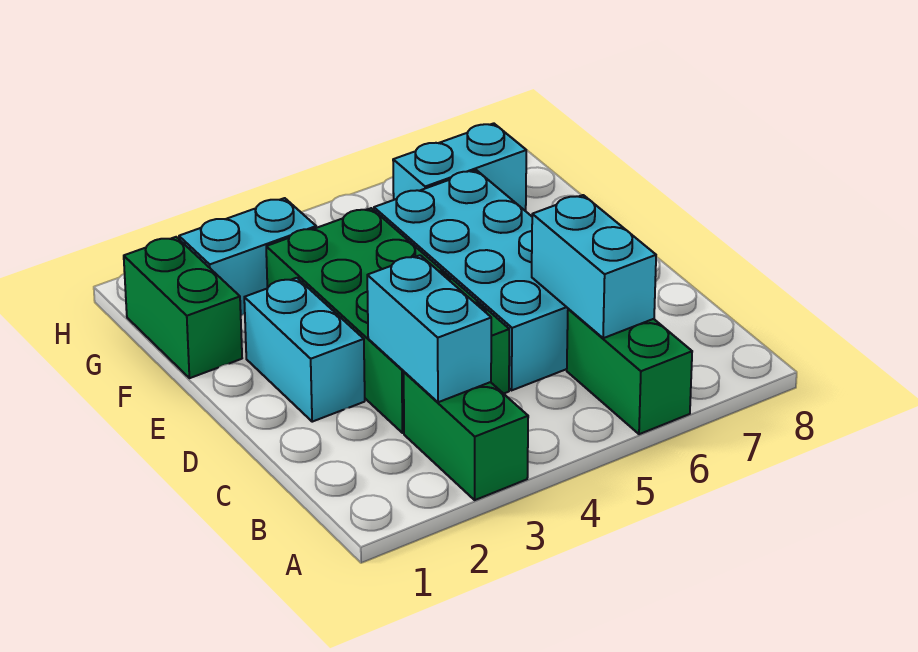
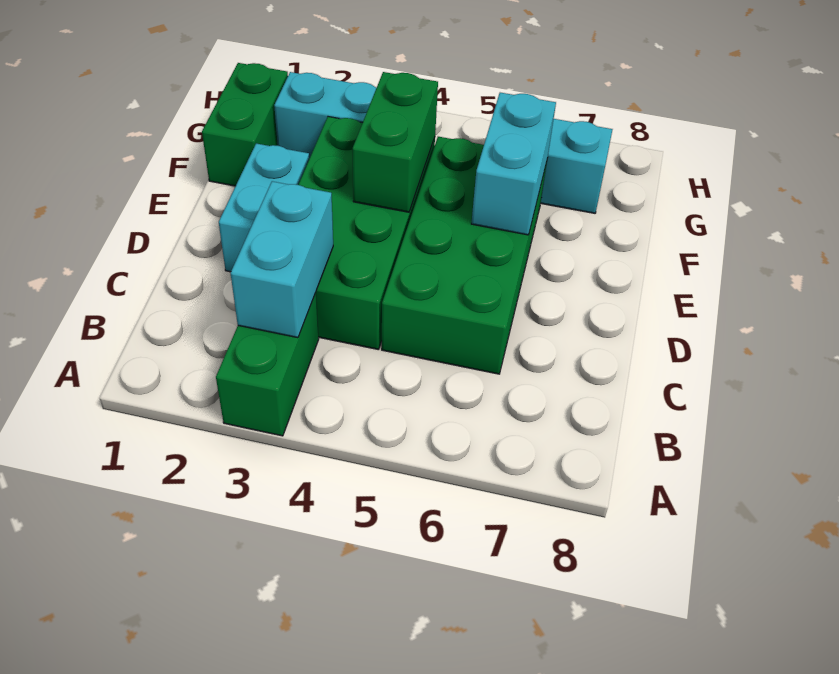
green 1x2 brick [567,309,692,434] -> green 1x2 brick moved to [353,72,438,212]
cyan 1x2 brick [532,195,656,338] -> cyan 1x2 brick moved to [471,93,556,235]
cyan 2x4 brick [374,170,568,390] -> green 2x4 brick [382,137,547,374]

